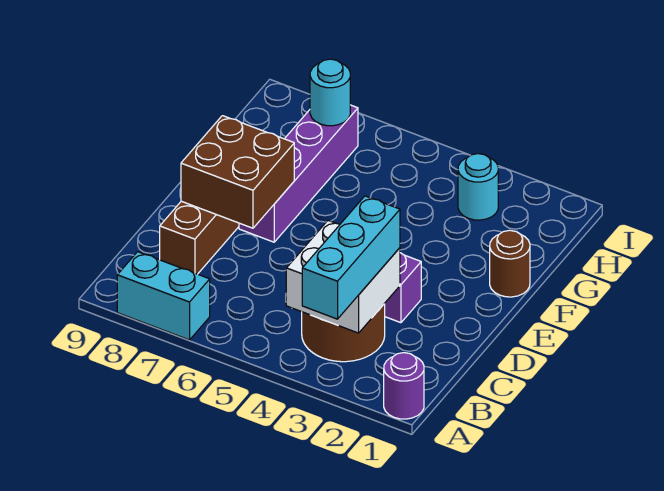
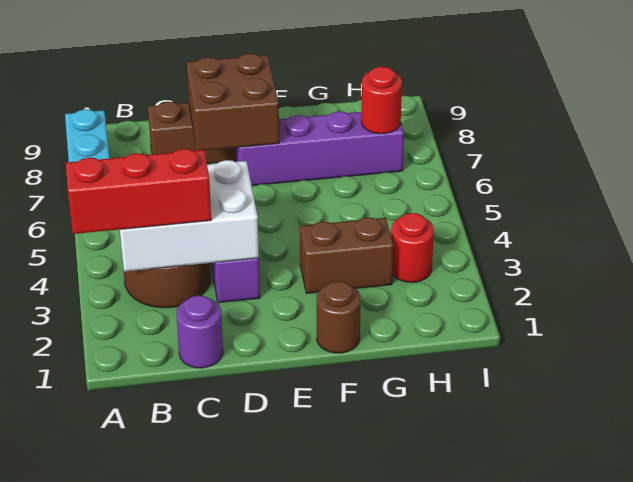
purple 1x1 round brick [384,353,424,419] -> purple 1x1 round brick moved to [176,295,223,368]
cyan 1x3 brick [302,196,400,319] -> red 1x3 brick [66,149,211,234]
white 2x2 brick [286,221,400,333] -> white 2x3 brick [119,160,259,271]
none -> brown 1x2 brick [300,217,393,293]
cyan 1x1 round brick [458,154,498,220] -> red 1x1 round brick [391,213,434,282]
cyan 1x1 round brick [310,59,350,126] -> red 1x1 round brick [361,67,402,134]

